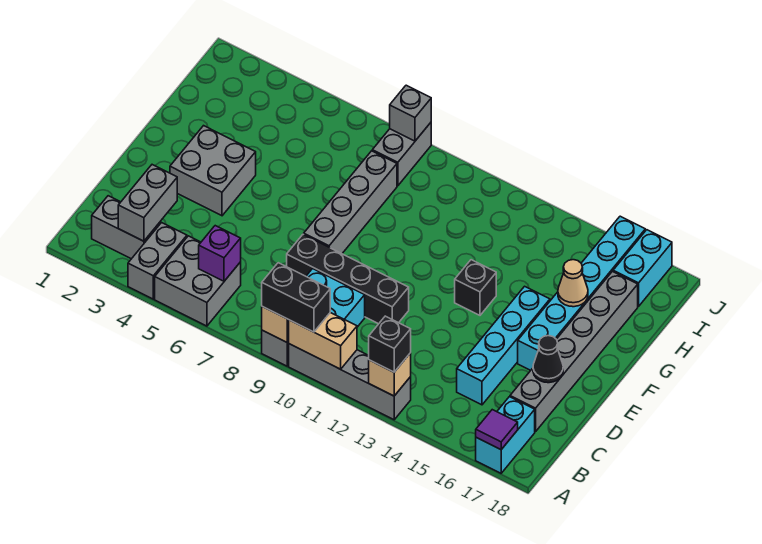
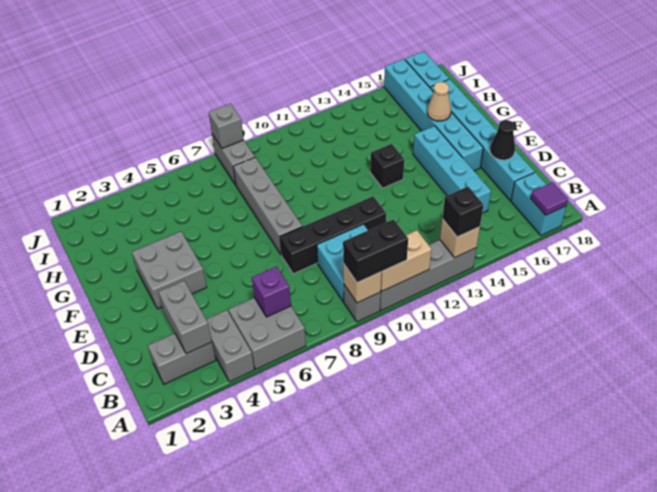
grey 1x6 brick [510,271,638,432] -> cyan 1x6 brick [430,79,534,200]

